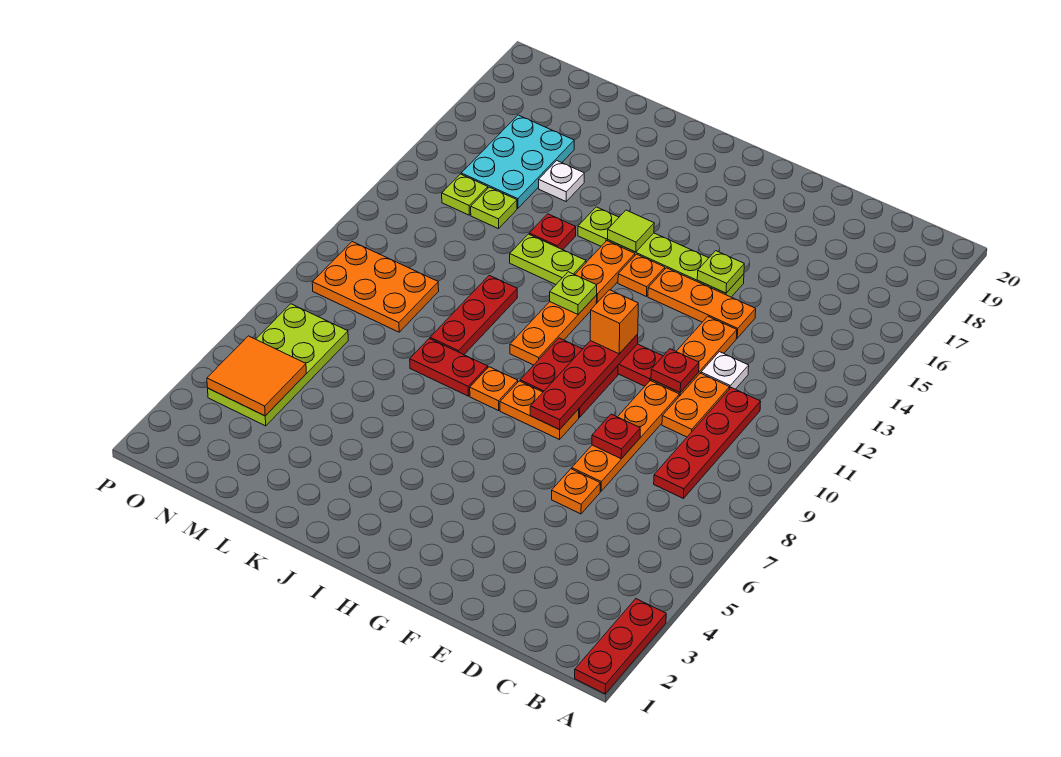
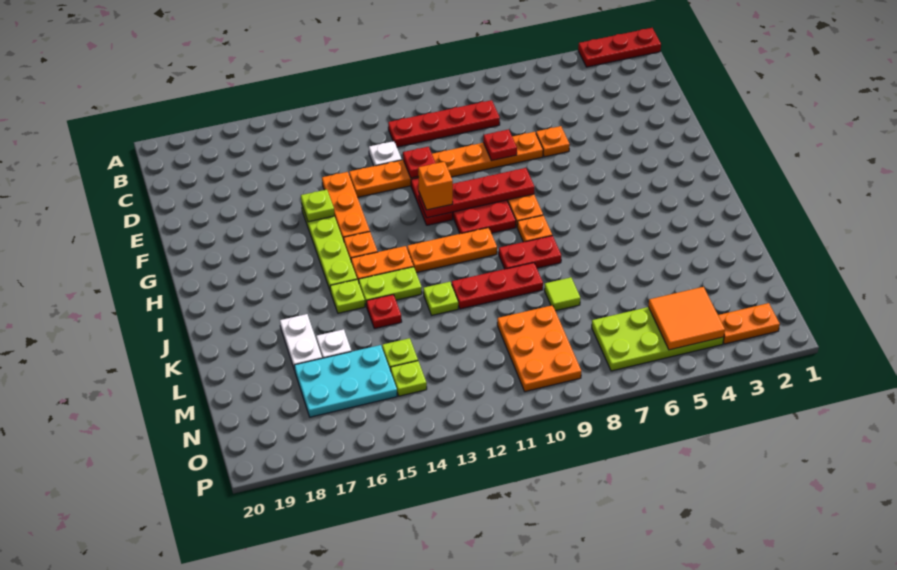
orange 1x2 plate [662,373,730,437] -> orange 1x2 plate moved to [718,303,780,344]
lime 1x1 plate [550,272,597,314] -> lime 1x1 plate moved to [423,282,458,315]
lime 1x1 tile [608,210,654,252] -> lime 1x1 tile moved to [544,277,580,311]
red 1x2 plate [410,339,488,396] -> red 1x2 plate turned to [499,236,561,269]
lime 1x2 plate [510,234,586,284] -> lime 1x2 plate turned to [358,267,422,307]
none -> white 1x2 plate [280,314,322,369]

